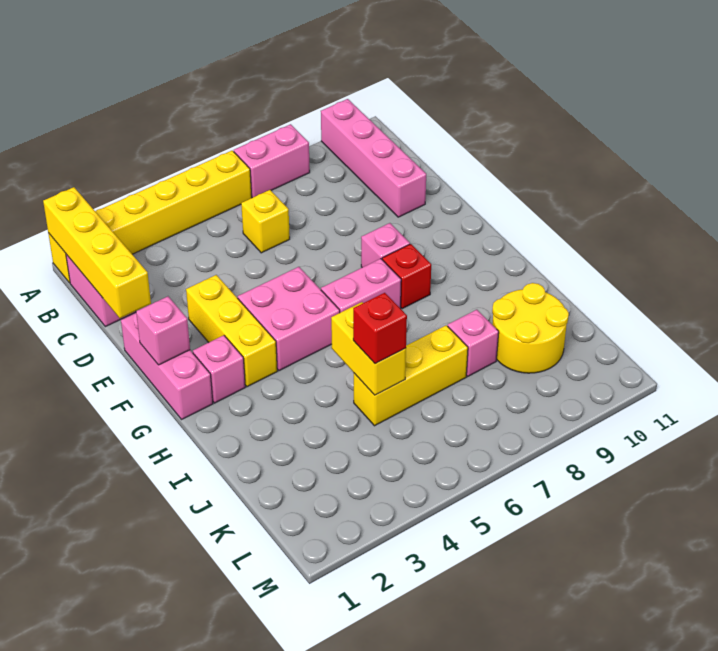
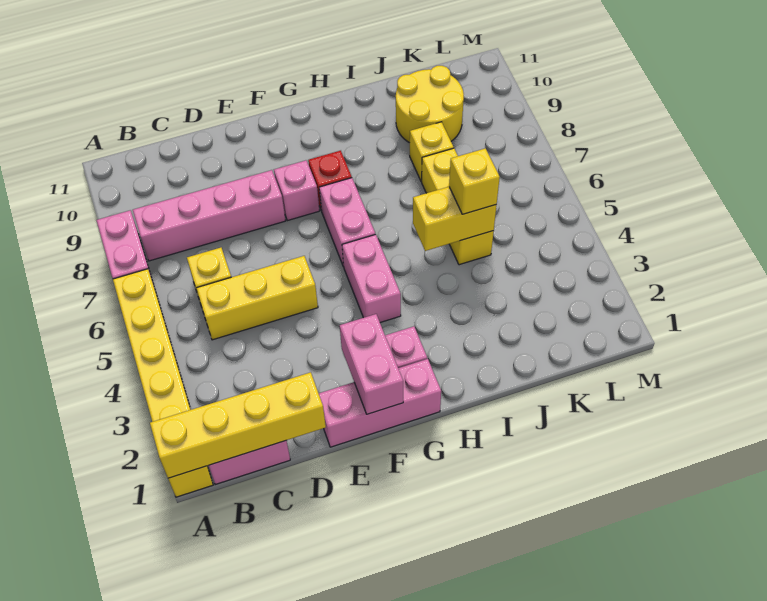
pink 1x4 brick [321,99,426,217] -> pink 1x4 brick moved to [133,170,286,261]
yellow 1x3 brick [186,275,277,387] -> yellow 1x3 brick moved to [196,256,318,340]
pink 1x1 brick [136,296,190,365] -> pink 1x2 brick [340,314,403,414]
pink 2x2 brick [238,267,340,371] -> pink 1x2 brick [342,234,401,323]
red 1x1 brick [353,293,407,364] -> yellow 1x1 brick [449,148,500,214]
pink 1x1 brick [448,310,499,376] -> yellow 1x1 brick [410,122,454,182]

